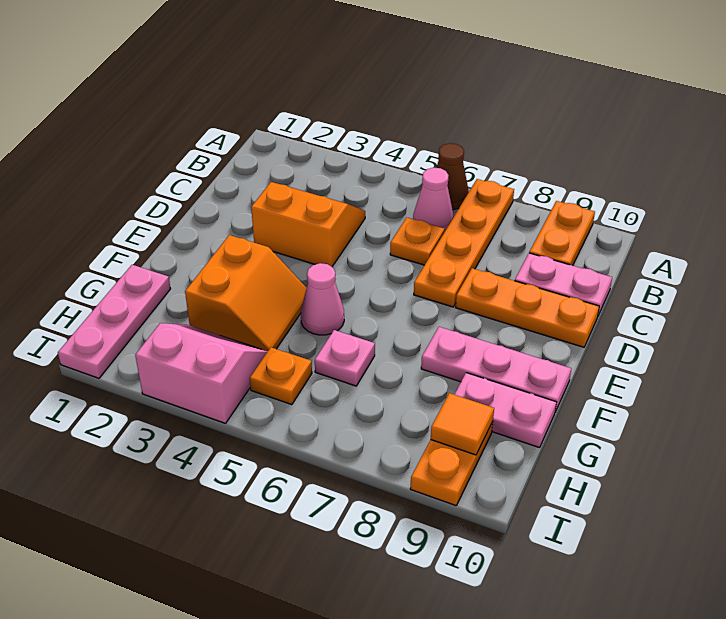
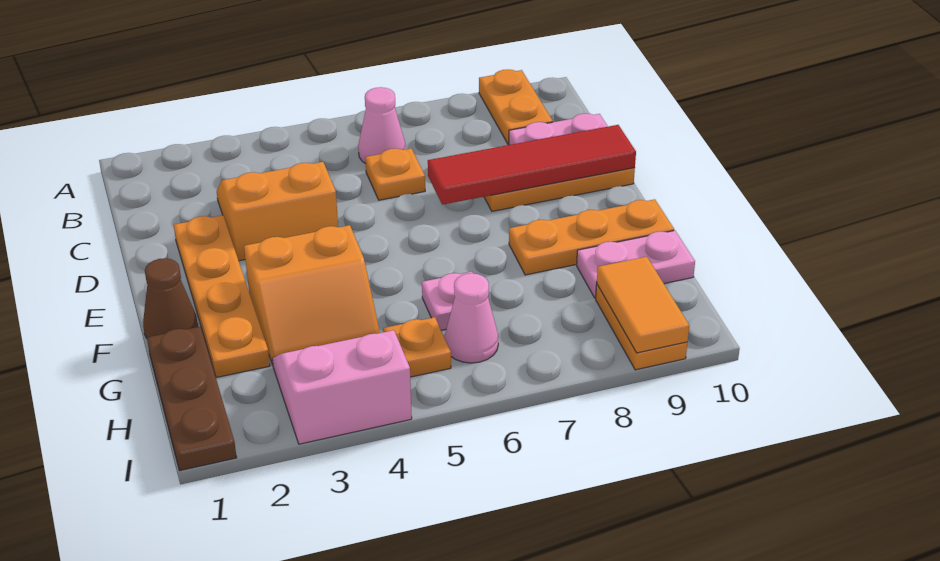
brown 1x1 cone [436,143,469,210] -> brown 1x1 cone moved to [143,258,198,338]
orange 1x4 plate [414,179,514,307] -> orange 1x4 plate moved to [174,215,270,377]
none -> red 1x4 tile [428,125,636,205]
orange 2x2 slope [185,235,307,351] -> orange 2x2 slope turned to [244,225,380,365]
pink 1x1 cone [301,263,344,335] -> pink 1x1 cone moved to [444,273,498,363]
pink 1x3 plate [421,327,571,412] -> orange 1x3 plate [509,199,674,275]
pink 1x3 plate [58,265,171,378] -> brown 1x3 plate [147,327,237,471]
orange 1x1 tile [431,393,494,455] -> orange 1x2 tile [597,257,689,353]

